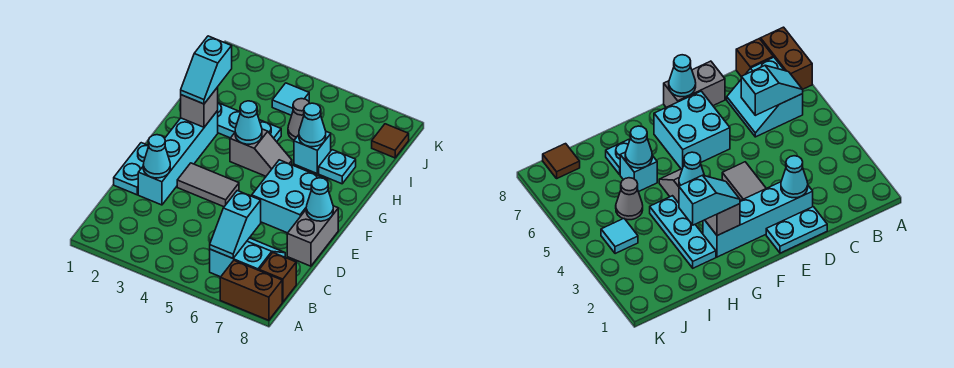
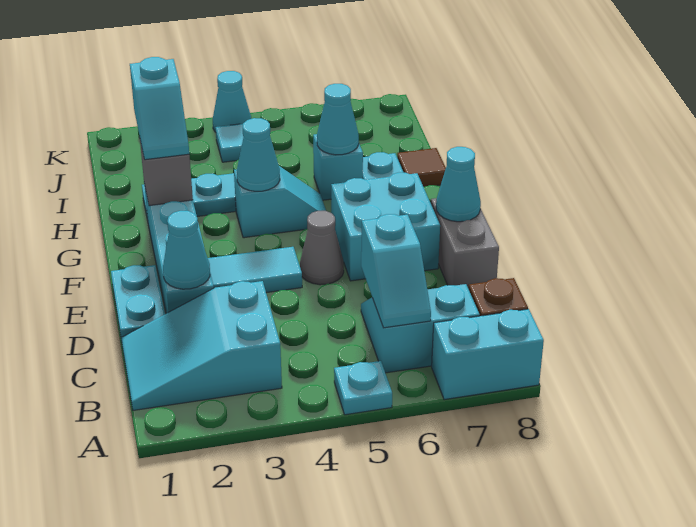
none -> cyan 1x1 plate [334,361,392,415]
brown 1x2 brick [220,260,282,320] -> cyan 1x2 brick [432,309,544,400]
none -> cyan 2x3 slope [121,281,282,410]
grey 1x2 tile [177,163,239,207] -> cyan 1x2 tile [208,247,302,293]
grey 1x2 slope [230,129,292,176] -> cyan 1x2 slope [234,166,326,238]
grey 1x1 cone [288,99,310,140] -> grey 1x1 cone moved to [300,211,344,285]
brown 1x1 tile [372,124,409,158] -> brown 1x1 tile moved to [397,148,446,187]
none -> cyan 1x1 cone [213,71,251,132]

